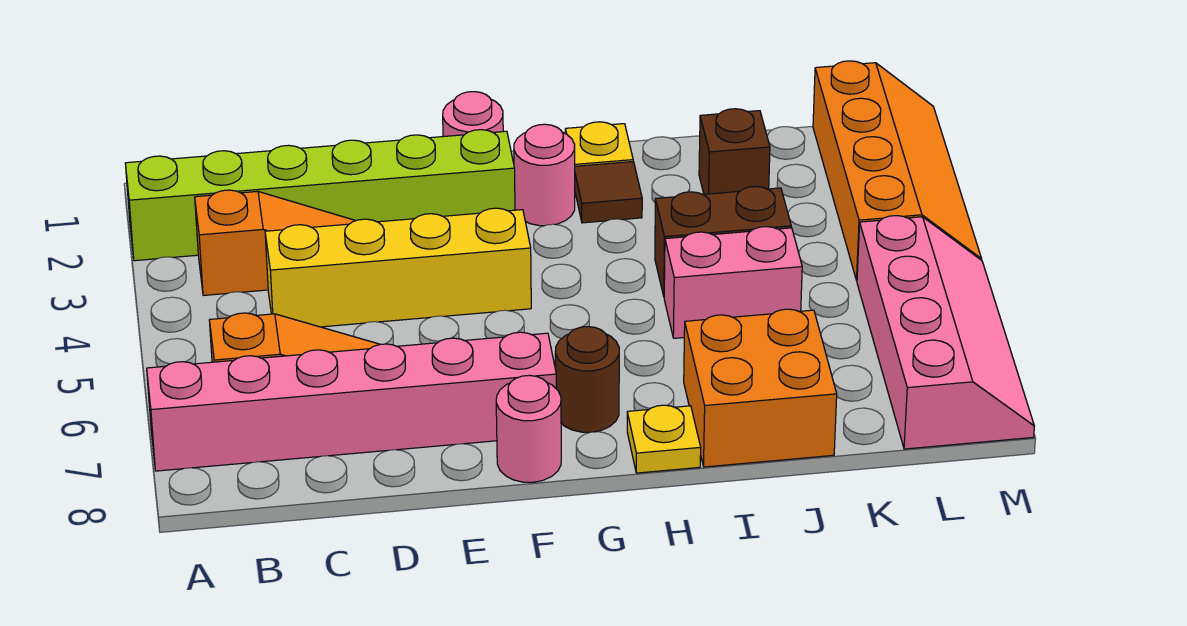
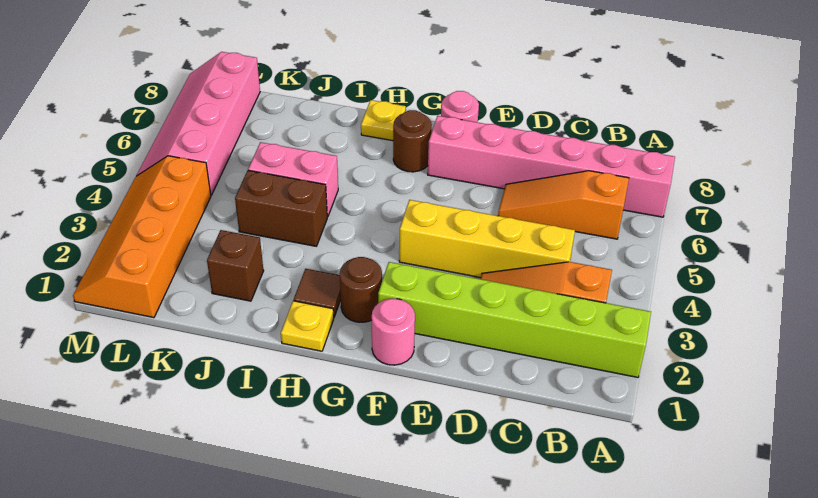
pink 1x1 round brick [514,124,575,226] -> brown 1x1 round brick [340,257,382,322]
orange 2x2 brick [684,309,837,467] -> none

